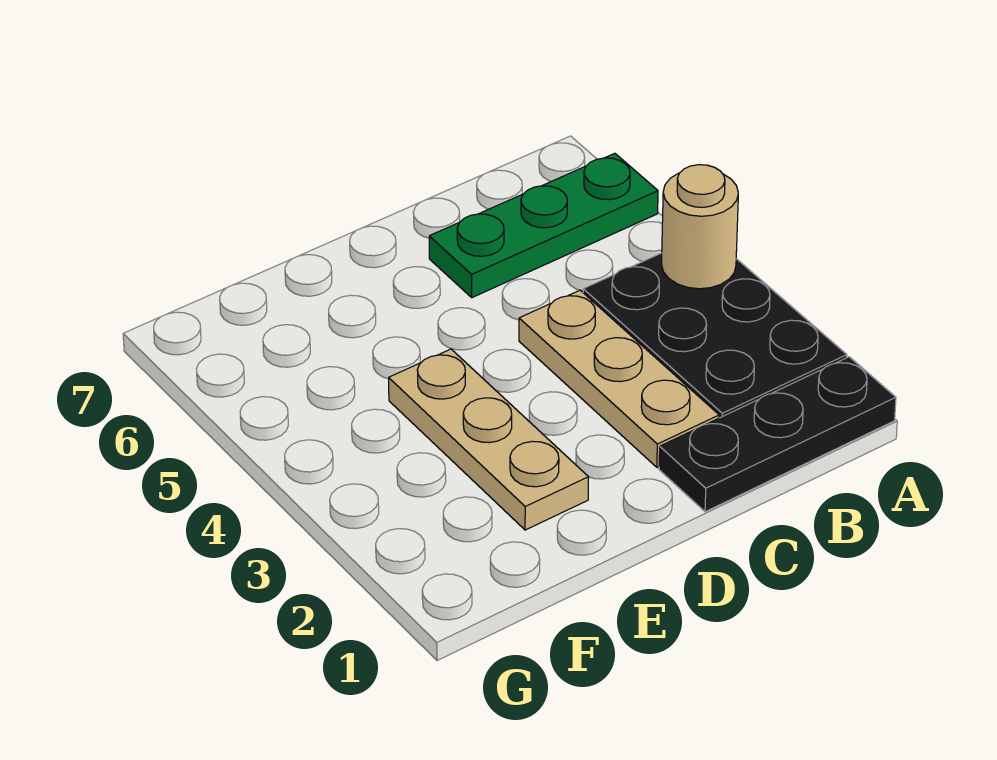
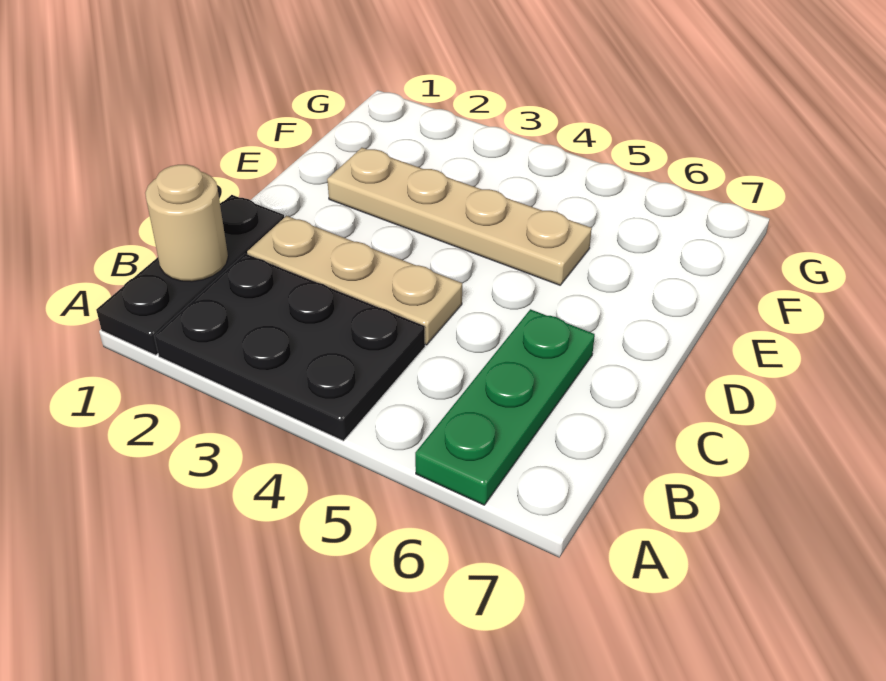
tan 1x1 round brick [662,165,738,289] -> tan 1x1 round brick moved to [145,165,228,282]
tan 1x3 plate [389,349,589,530] -> tan 1x4 plate [327,148,592,285]

